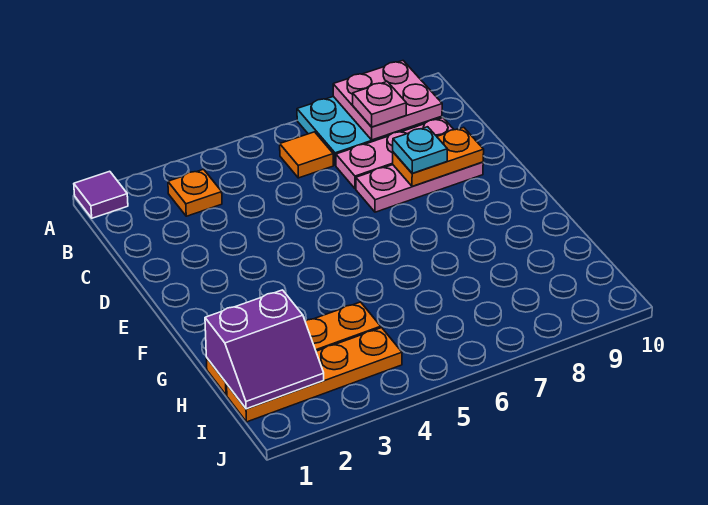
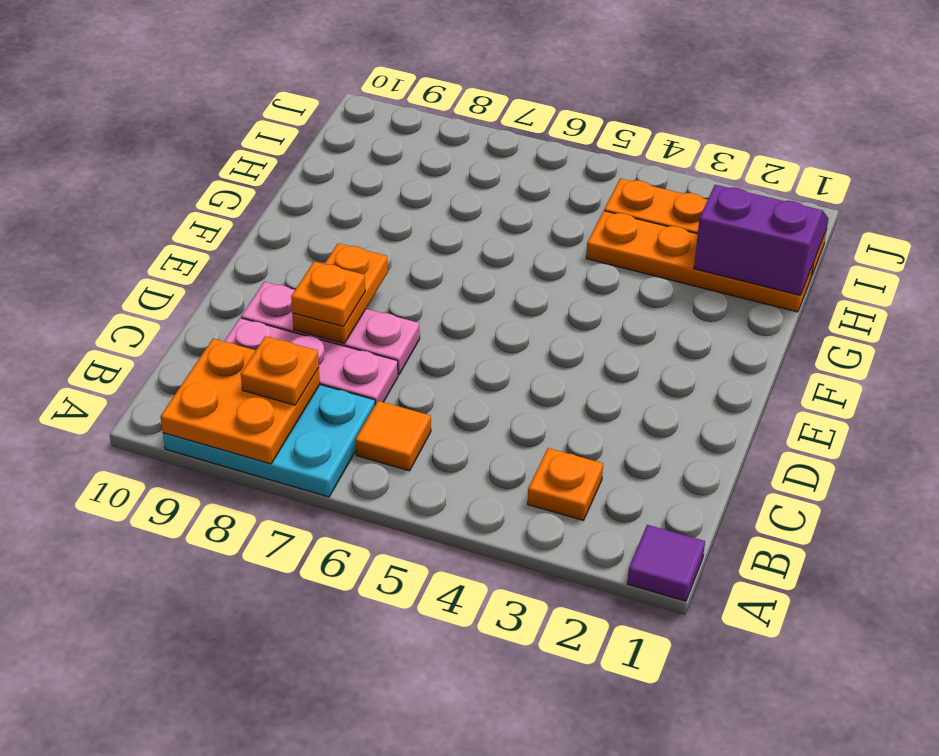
pink 2x2 plate [333,61,442,140] -> orange 2x2 plate [160,339,320,464]
pink 1x1 plate [353,82,406,127] -> orange 1x1 plate [241,336,319,405]
orange 1x2 plate [393,127,484,187] -> orange 1x2 plate turned to [293,243,388,343]
cyan 1x1 plate [393,127,447,173] -> orange 1x1 plate [291,261,365,327]

